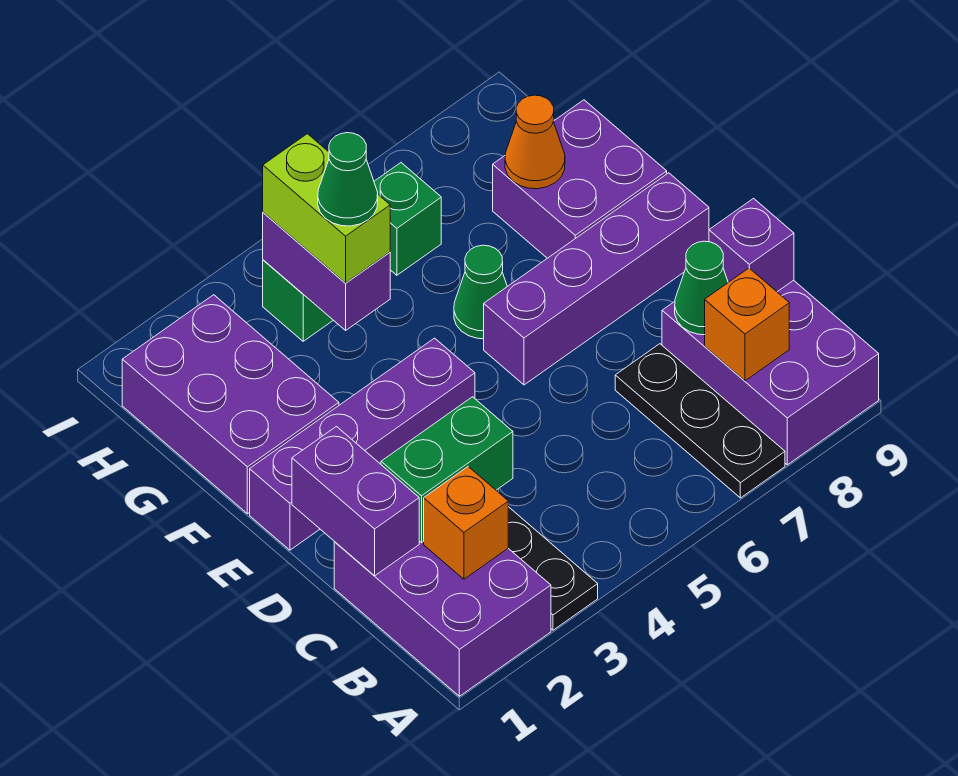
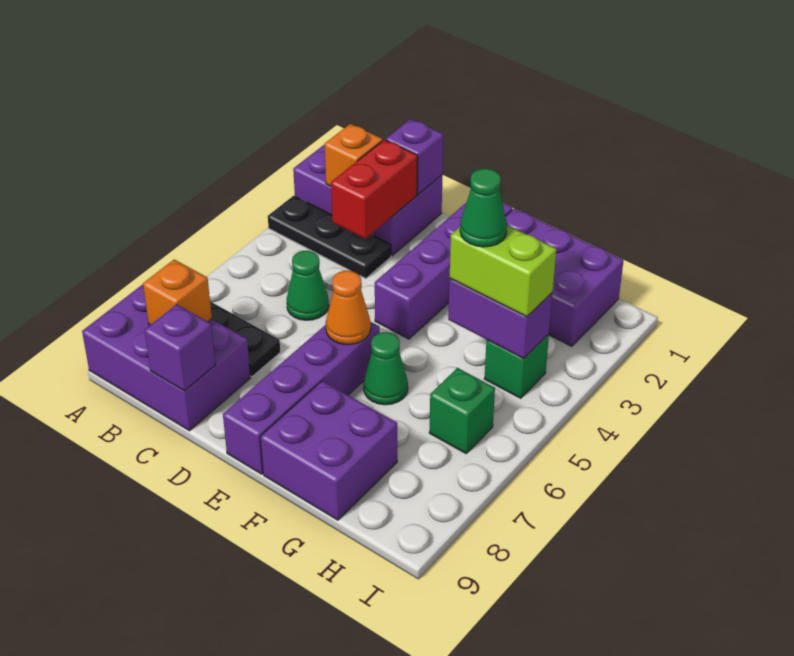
purple 1x2 brick [292,427,419,576] -> purple 1x1 brick [386,119,443,194]
green 1x2 brick [381,397,513,543] -> red 1x2 brick [331,140,418,239]
green 1x1 cone [675,241,728,335] -> green 1x1 cone moved to [287,251,329,320]
orange 1x1 cone [505,95,565,189] -> orange 1x1 cone moved to [326,271,371,345]

